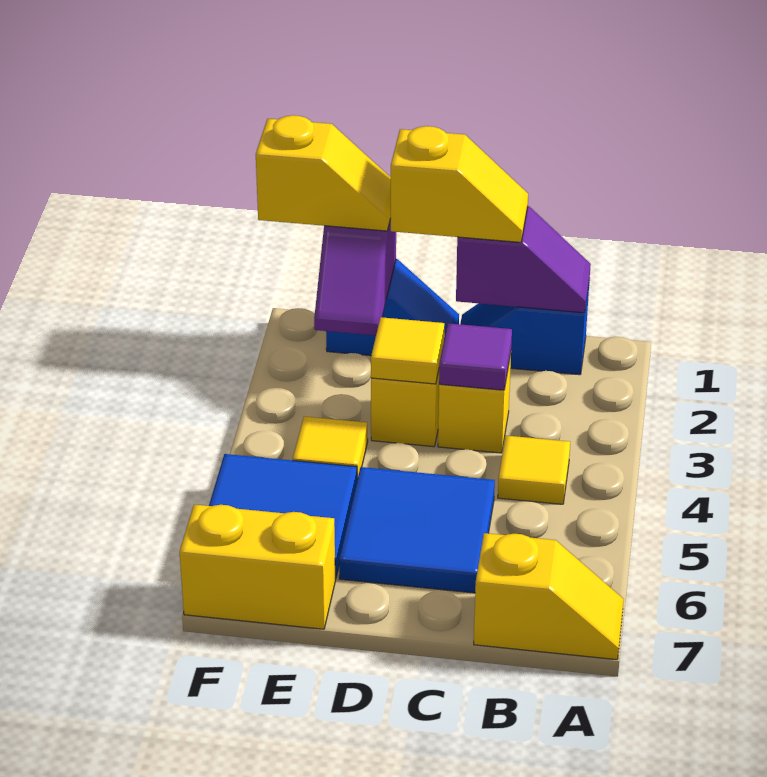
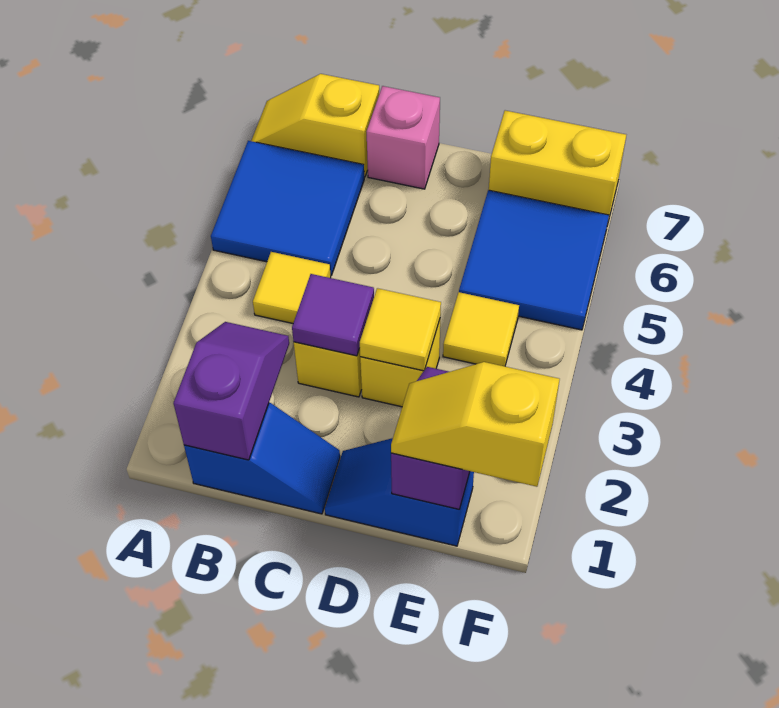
purple 1x2 slope [456,206,591,313] -> purple 1x2 slope turned to [173,322,289,460]
yellow 1x2 slope [391,126,528,242] -> none
blue 2x2 tile [339,467,495,593] -> blue 2x2 tile moved to [211,141,364,275]
none -> pink 1x1 brick [366,86,440,189]

